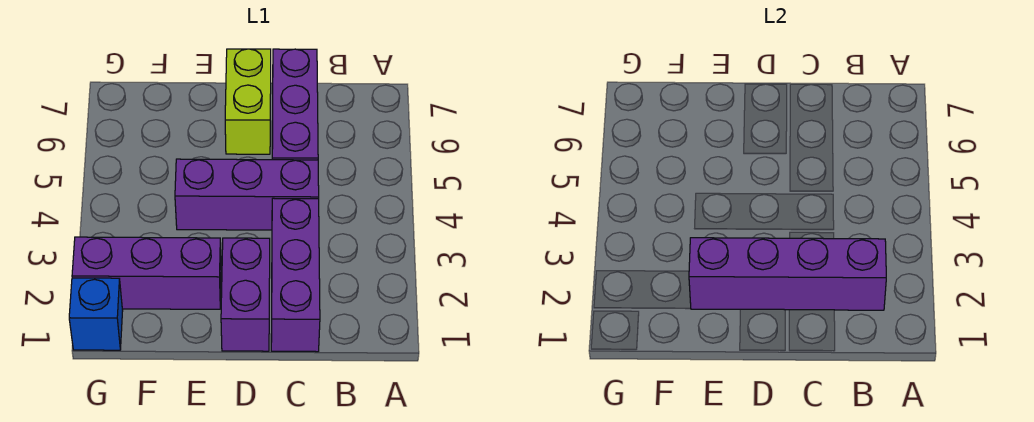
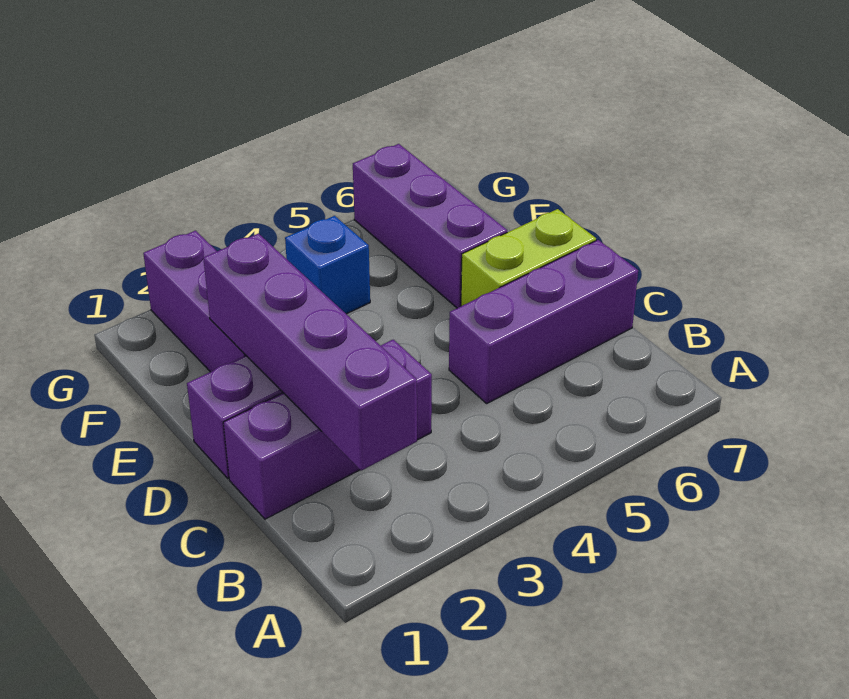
purple 1x3 brick [175,159,319,230] -> purple 1x3 brick moved to [353,144,507,308]
blue 1x1 brick [69,278,123,350] -> blue 1x1 brick moved to [285,216,370,314]

